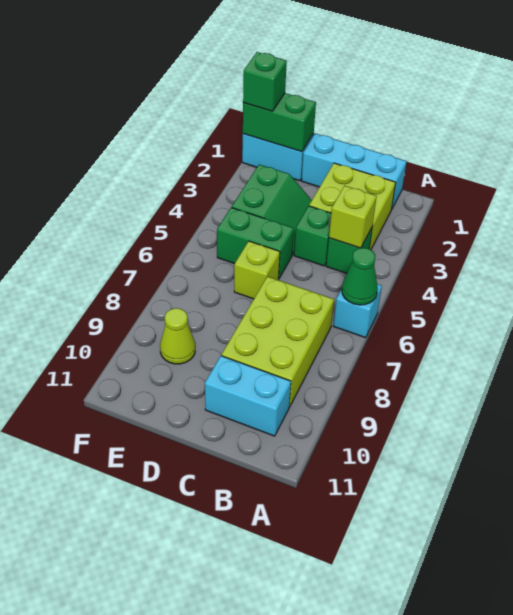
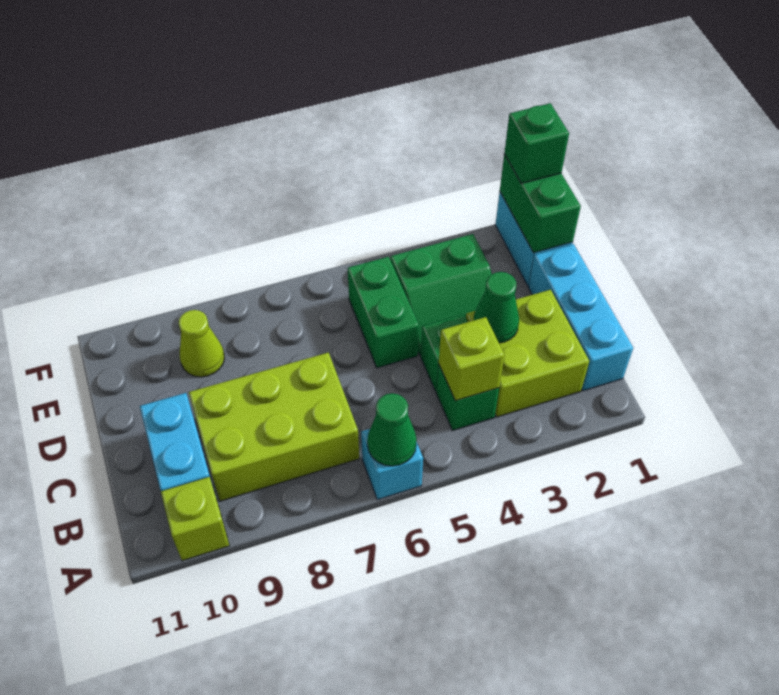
none -> green 1x1 cone [474,272,519,343]
lime 1x1 brick [234,241,280,299] -> lime 1x1 brick moved to [161,477,230,561]

